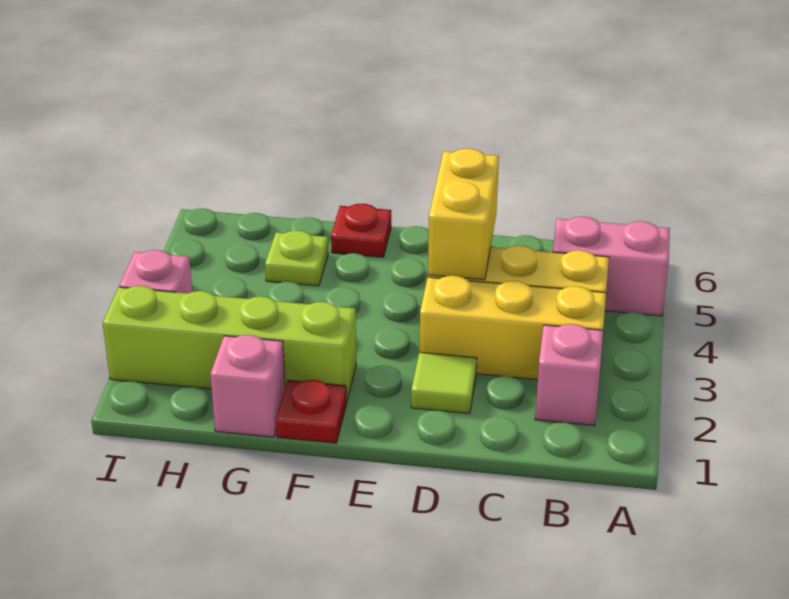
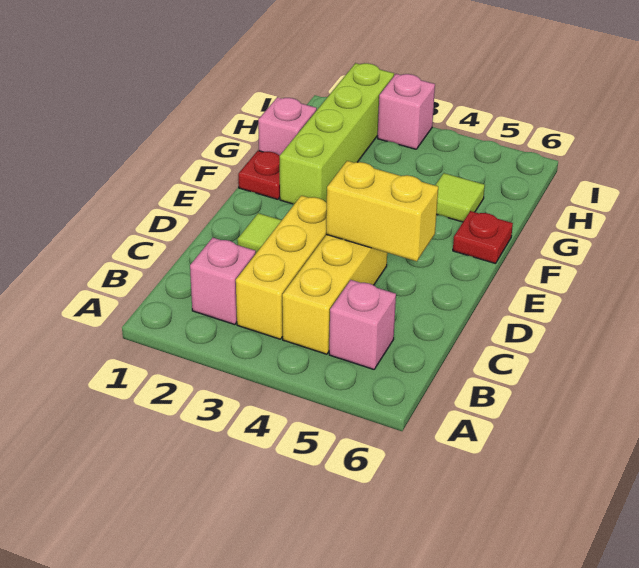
pink 1x2 brick [553,217,670,316] -> pink 1x1 brick [329,280,396,369]
lime 1x1 plate [265,230,328,286] -> lime 1x1 tile [435,173,485,222]

